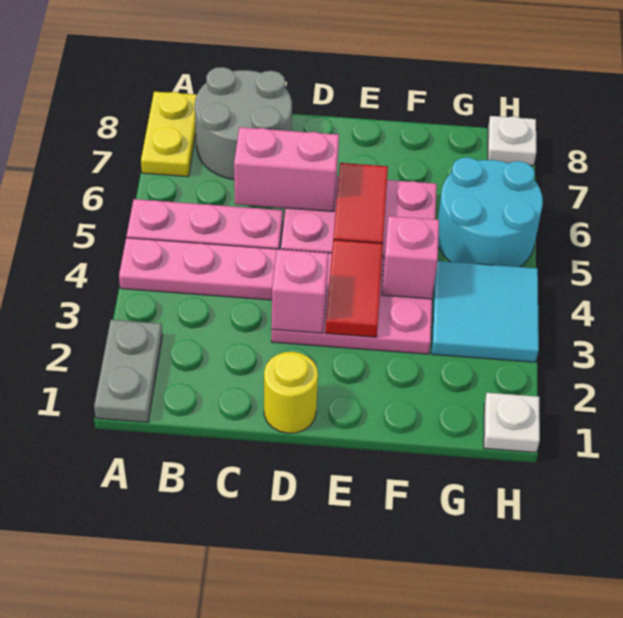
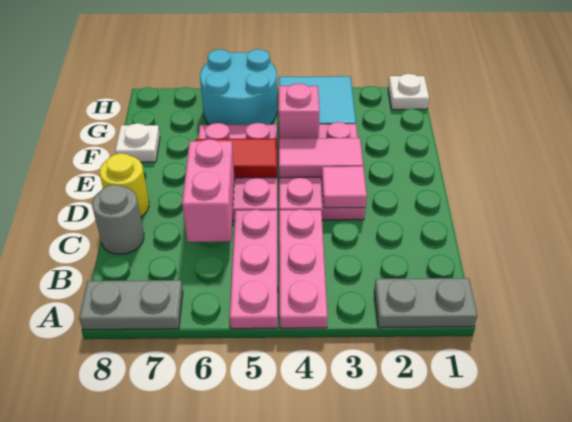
yellow 1x2 plate [141,92,196,177] -> grey 1x2 plate [79,280,183,330]
grey 2x2 round brick [195,67,292,180] -> grey 1x1 round brick [92,185,144,254]
yellow 1x1 round brick [264,352,318,433] -> yellow 1x1 round brick moved to [100,153,149,217]
pink 1x1 brick [272,249,328,333] -> pink 1x1 tile [322,166,367,208]
red 1x2 tile [325,240,383,337] -> pink 1x2 tile [279,138,363,178]
white 1x1 plate [488,116,536,166] -> white 1x1 plate moved to [115,123,160,162]

